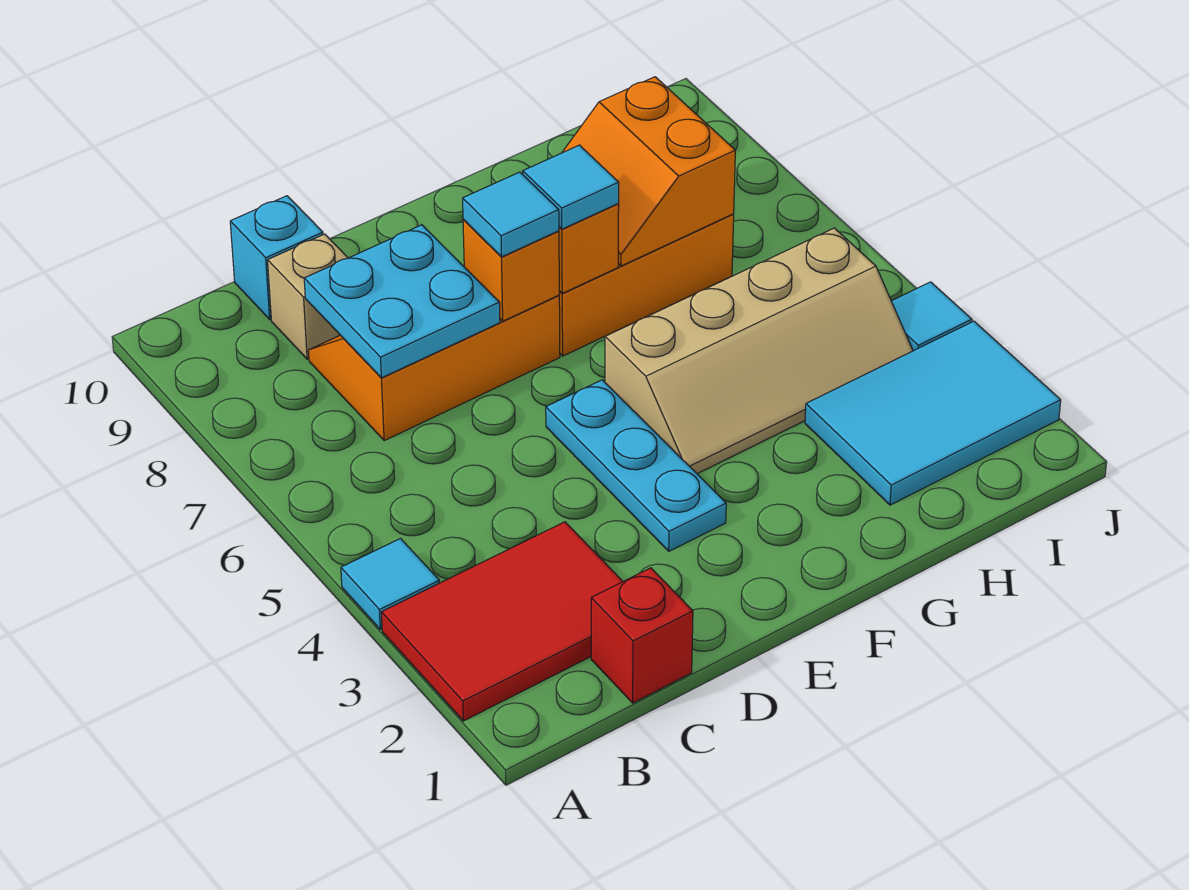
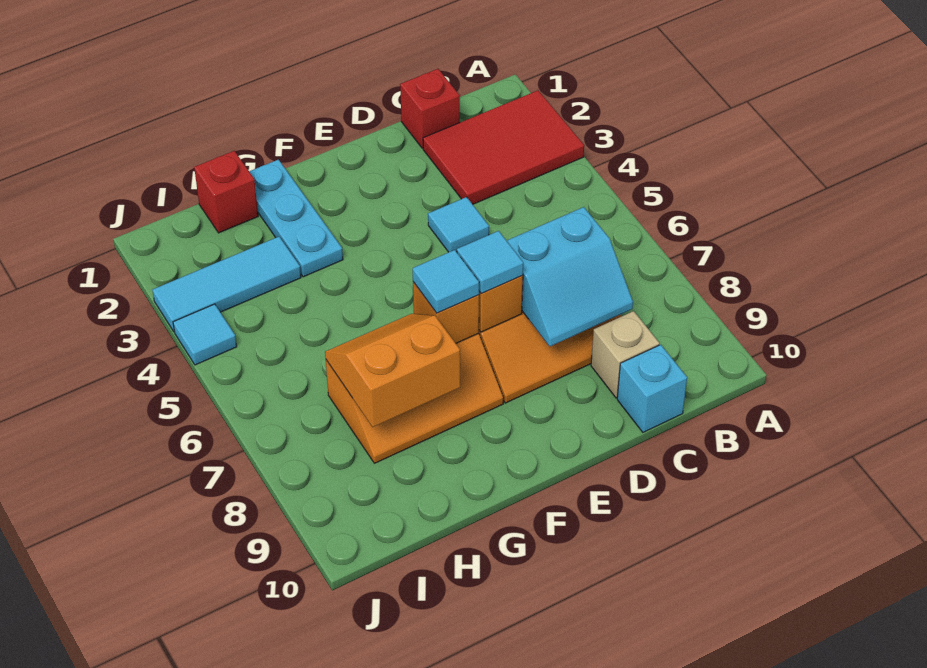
cyan 1x1 tile [341,539,439,630] -> cyan 1x1 tile moved to [428,197,489,252]
cyan 2x2 plate [304,225,500,378] -> cyan 2x2 slope [507,207,633,346]
cyan 1x3 plate [546,380,726,551] -> cyan 1x3 plate moved to [249,160,343,277]
tan 2x4 slope [605,228,913,474] -> none
orange 2x2 slope [562,77,735,266] -> orange 2x2 slope turned to [325,314,460,427]
none -> red 1x1 brick [194,151,258,233]
cyan 2x3 tile [805,321,1061,505] -> cyan 1x3 tile [153,237,301,332]

